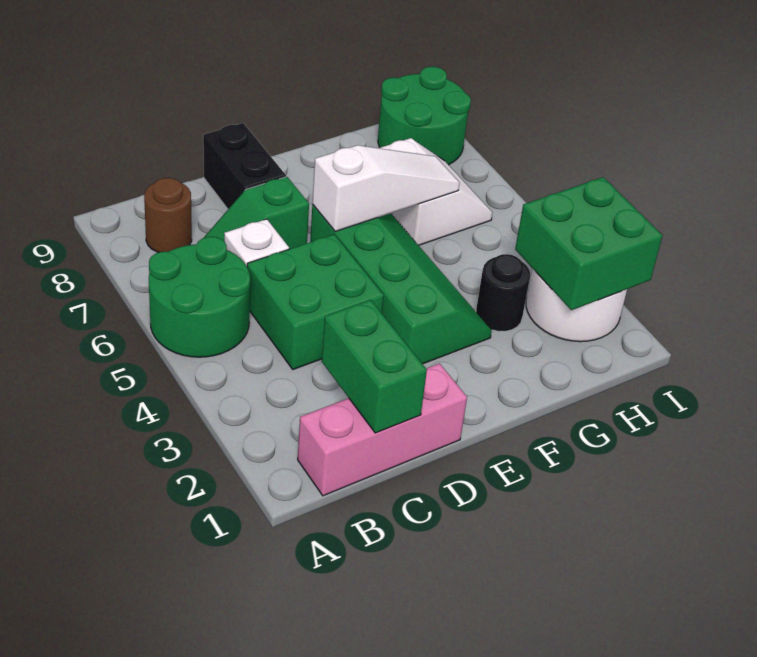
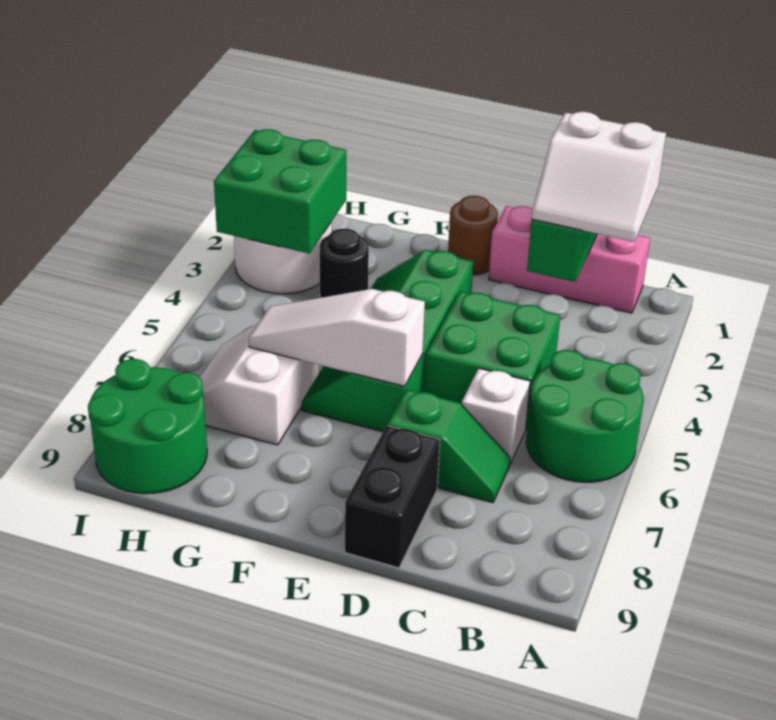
none -> white 2x2 slope [532,112,666,242]
brown 1x1 round brick [144,178,192,253] -> brown 1x1 round brick moved to [448,196,498,275]

